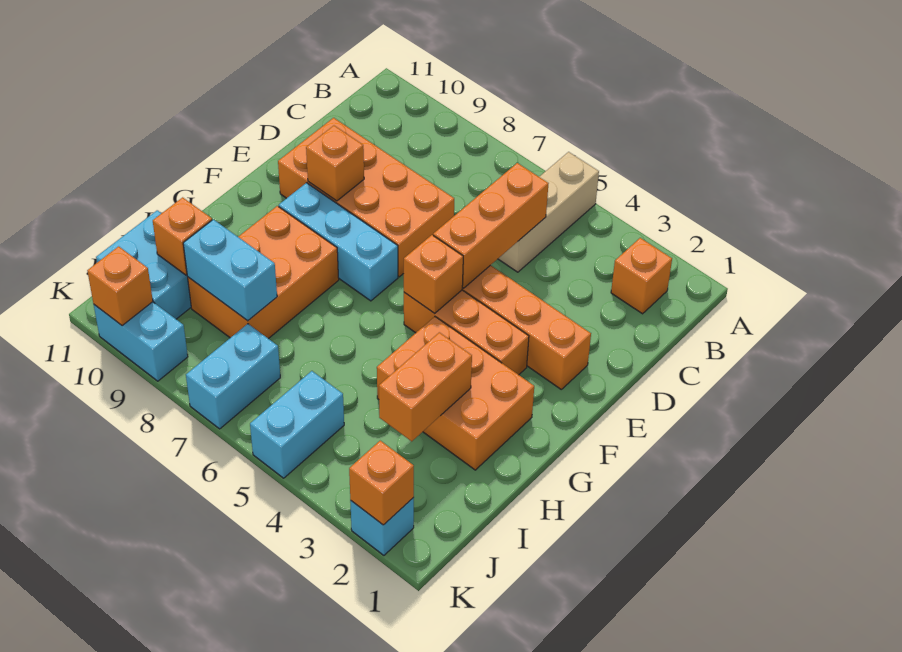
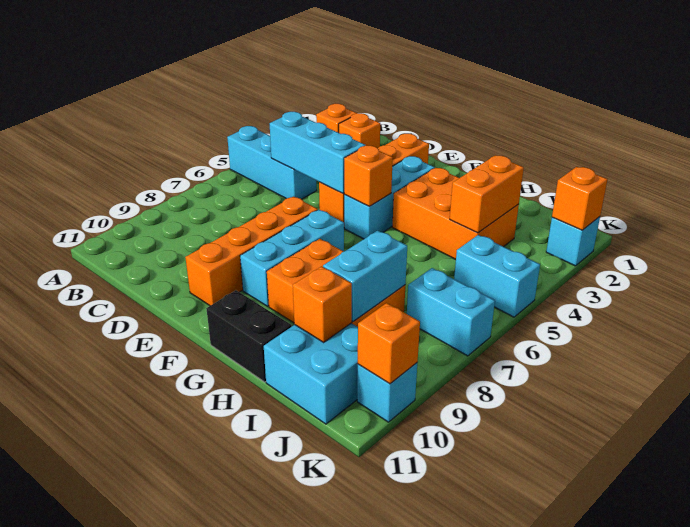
tan 1x3 brick [498,152,599,272] -> cyan 1x3 brick [227,126,317,199]
orange 1x3 brick [433,163,549,288] -> cyan 1x3 brick [270,112,366,193]
orange 2x4 brick [278,118,454,277] -> orange 1x4 brick [185,197,318,306]
orange 1x1 brick [306,126,364,201] -> orange 1x1 brick moved to [339,113,380,148]
orange 1x3 brick [404,290,529,375] -> cyan 1x3 brick [344,156,435,239]
orange 2x3 brick [377,317,534,470] -> orange 2x3 brick turned to [392,168,519,259]
none -> black 1x2 brick [206,290,292,382]
orange 1x2 brick [379,332,472,441] -> orange 1x2 brick turned to [450,156,524,233]
cyan 1x2 brick [94,302,188,381] -> cyan 1x1 brick [357,363,417,422]

